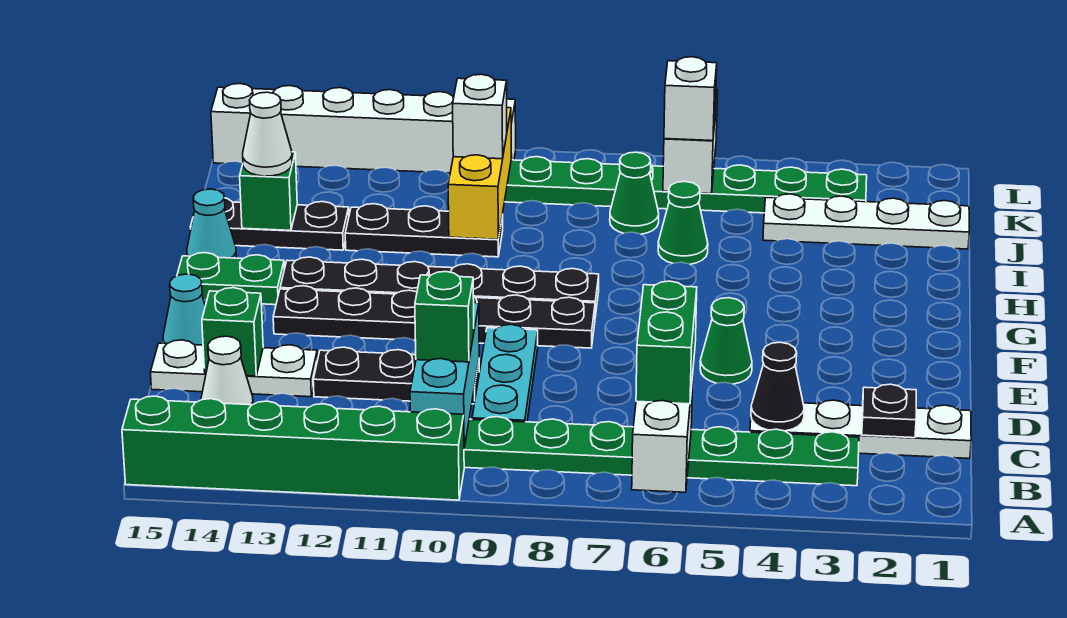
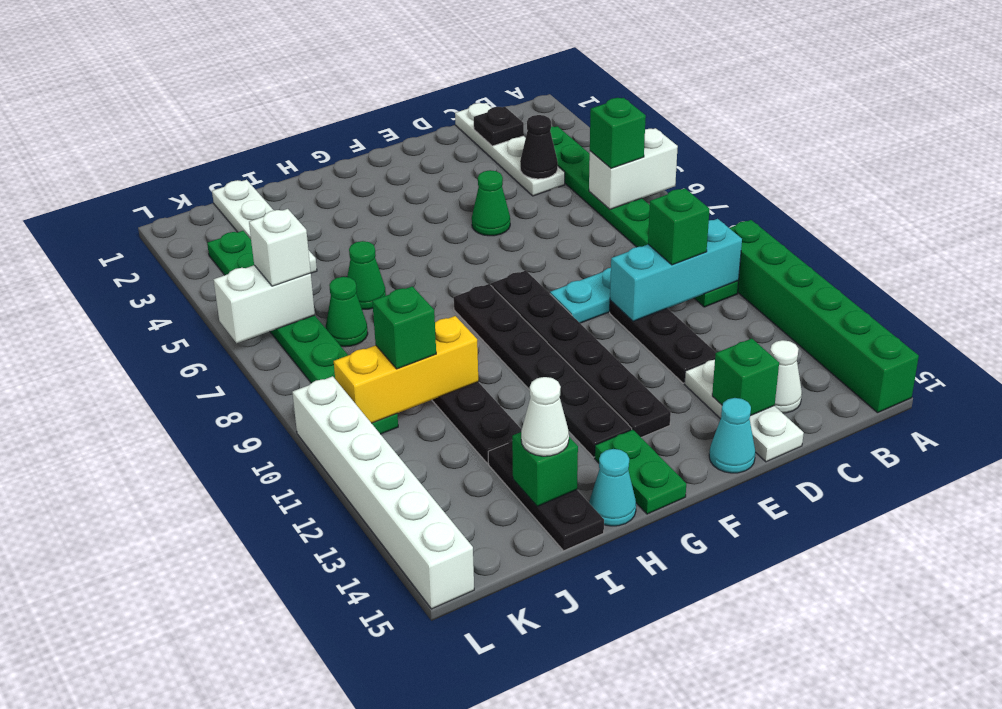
green 1x2 brick [636,281,697,404] -> green 1x1 brick [590,98,646,168]
white 1x1 brick [453,74,507,159] -> green 1x1 brick [372,286,436,369]

